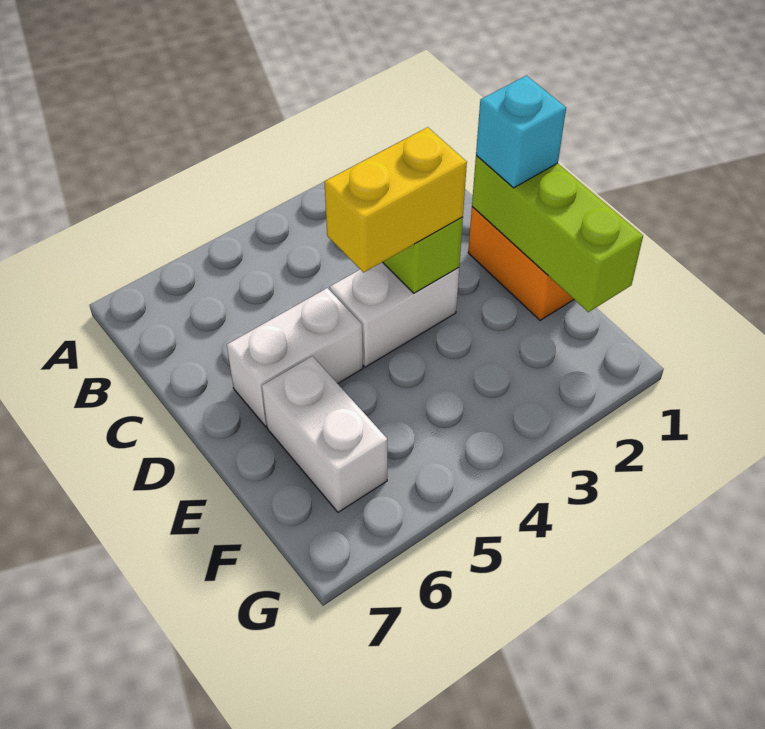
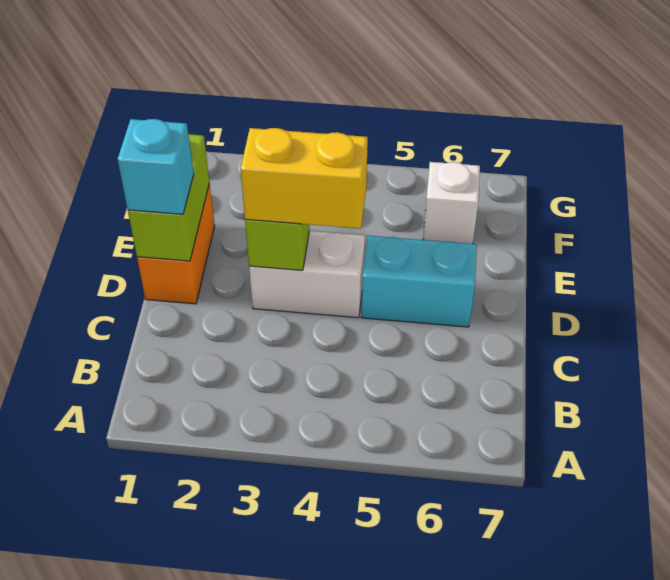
lime 1x3 brick [472,155,643,312] -> lime 1x2 brick [128,134,209,261]
white 1x2 brick [227,288,363,426] -> cyan 1x2 brick [361,236,477,327]
white 1x2 brick [262,356,387,512] -> white 1x1 brick [423,162,480,244]

